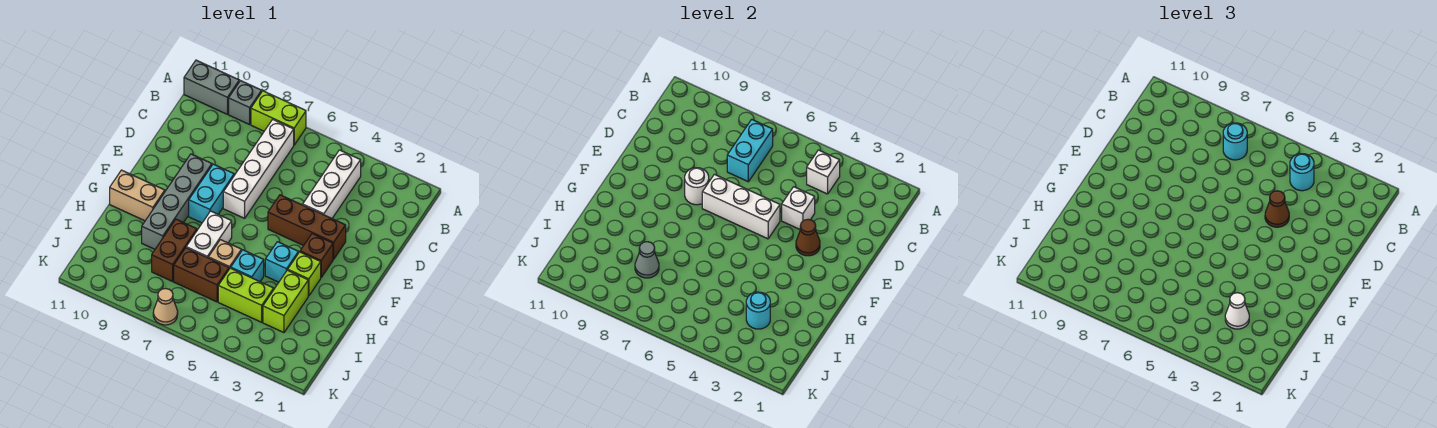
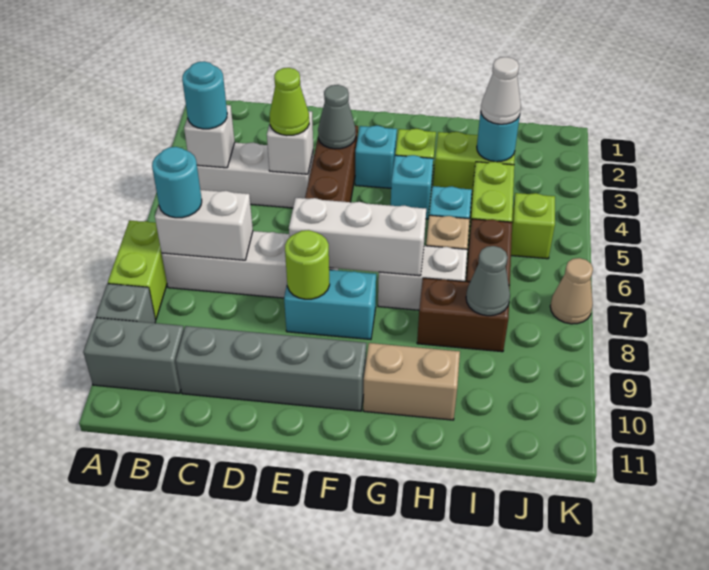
grey 1x2 brick [184,60,239,114] -> grey 1x2 brick turned to [83,318,184,394]
cyan 1x2 brick [727,119,773,182] -> white 1x2 brick [155,190,253,260]
brown 1x1 cone [1265,191,1289,227] -> lime 1x1 cone [270,68,309,136]
brown 1x1 cone [796,219,820,256] -> grey 1x1 cone [318,85,356,149]
white 1x3 brick [702,174,780,239] -> white 1x3 brick turned to [289,198,426,276]
white 1x1 round brick [685,168,709,205] -> lime 1x1 round brick [285,230,330,299]
grey 1x4 brick [142,154,212,249] -> grey 1x4 brick moved to [176,326,366,411]
brown 1x1 brick [300,234,333,277] -> cyan 1x1 brick [355,126,397,188]
tan 1x2 brick [110,170,165,221] -> tan 1x2 brick turned to [363,343,460,420]
none -> lime 1x1 brick [511,193,555,259]

